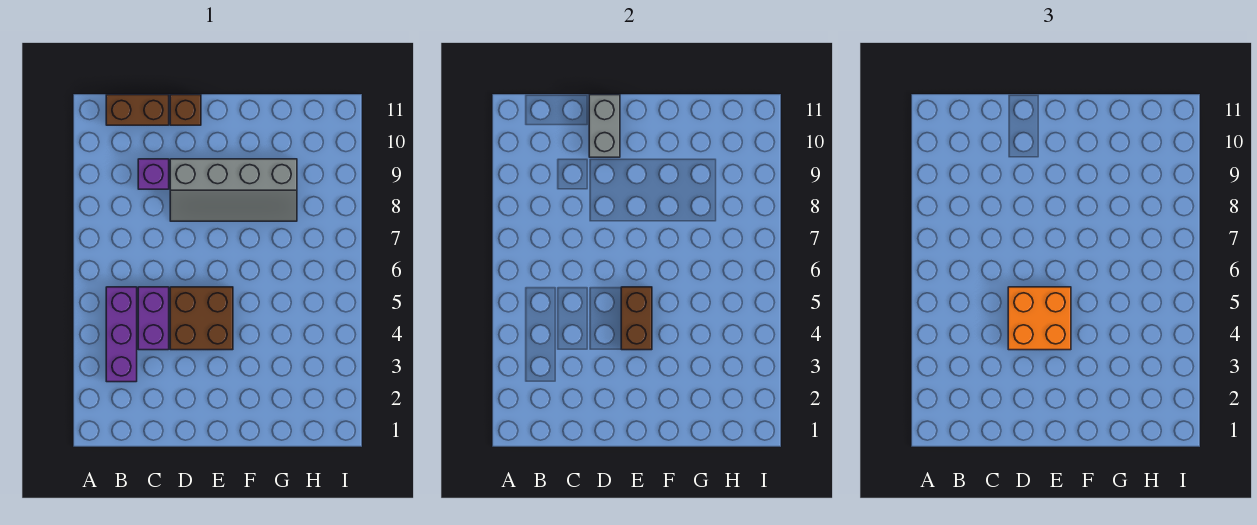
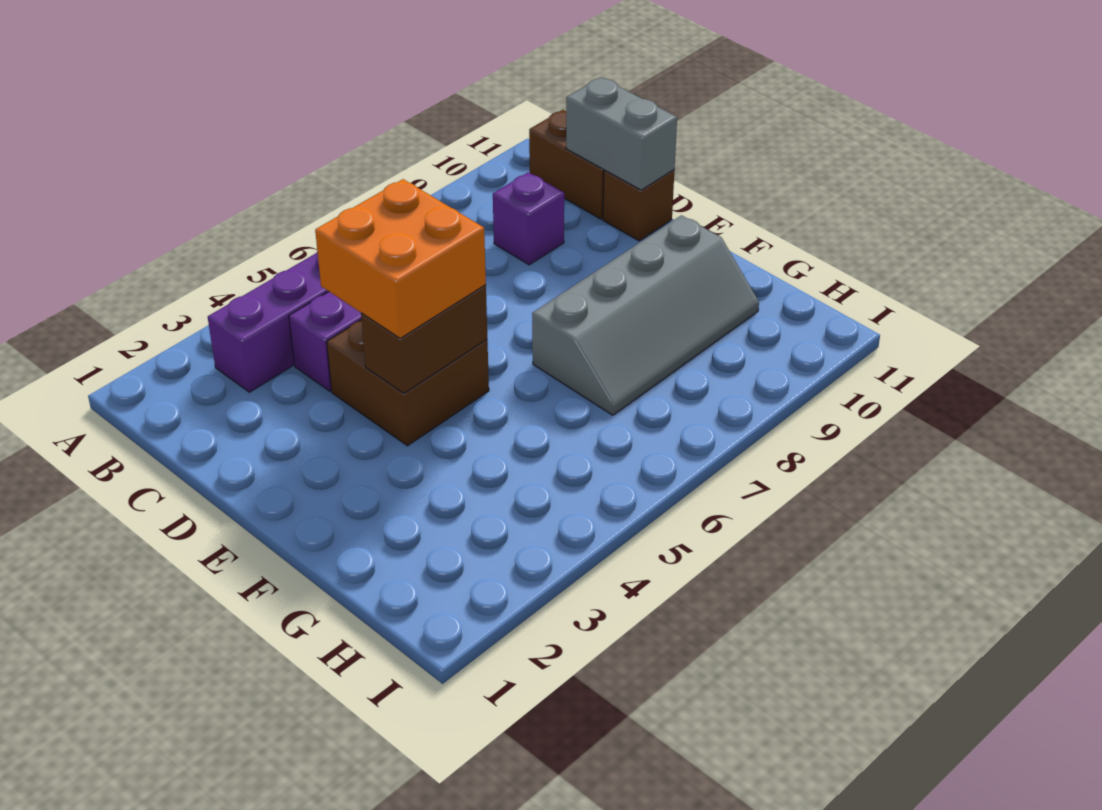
grey 2x4 slope [170,159,297,221] -> grey 2x4 slope turned to [532,215,759,415]
grey 1x2 brick [589,95,620,157] -> grey 1x2 brick turned to [566,77,677,190]

